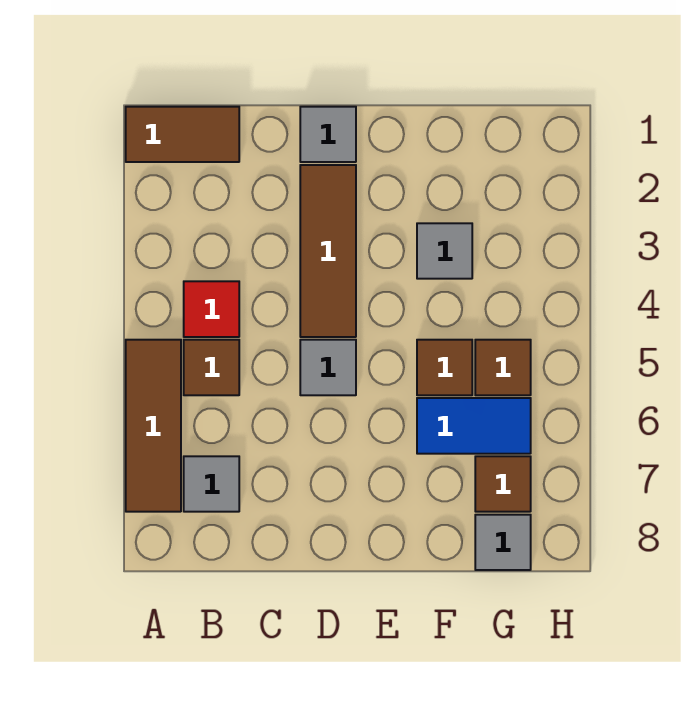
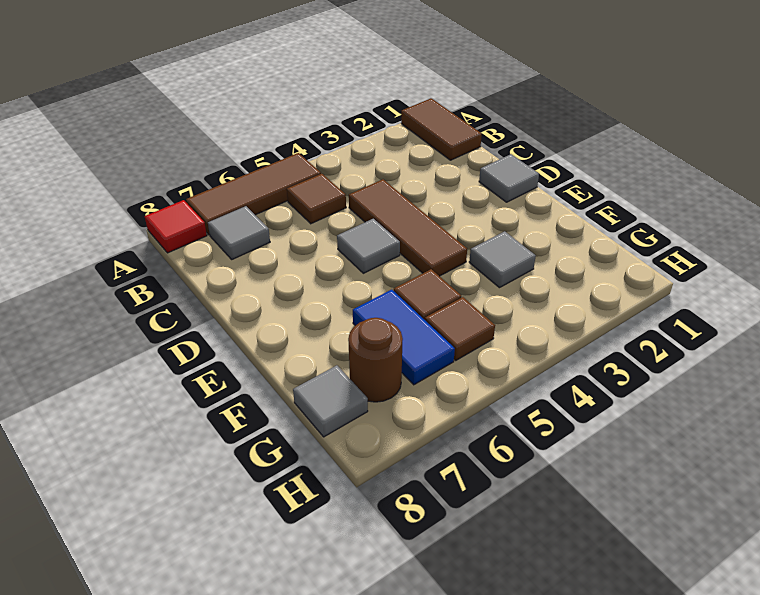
red 1x1 tile [184,281,239,337] -> red 1x1 tile moved to [145,200,207,253]
brown 1x3 tile [300,165,356,337] -> brown 1x3 tile turned to [349,179,467,276]
brown 1x1 tile [475,456,531,512] -> brown 1x1 round brick [348,318,403,402]

